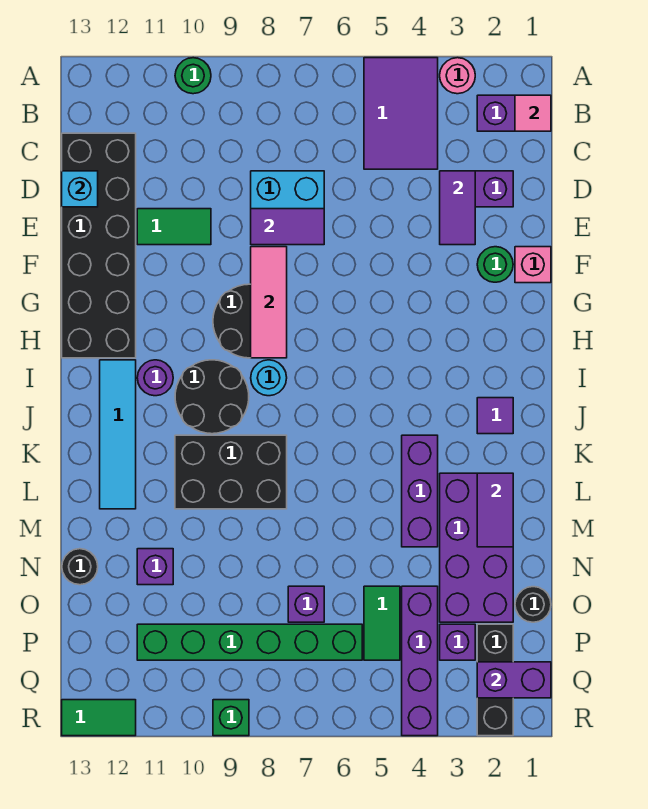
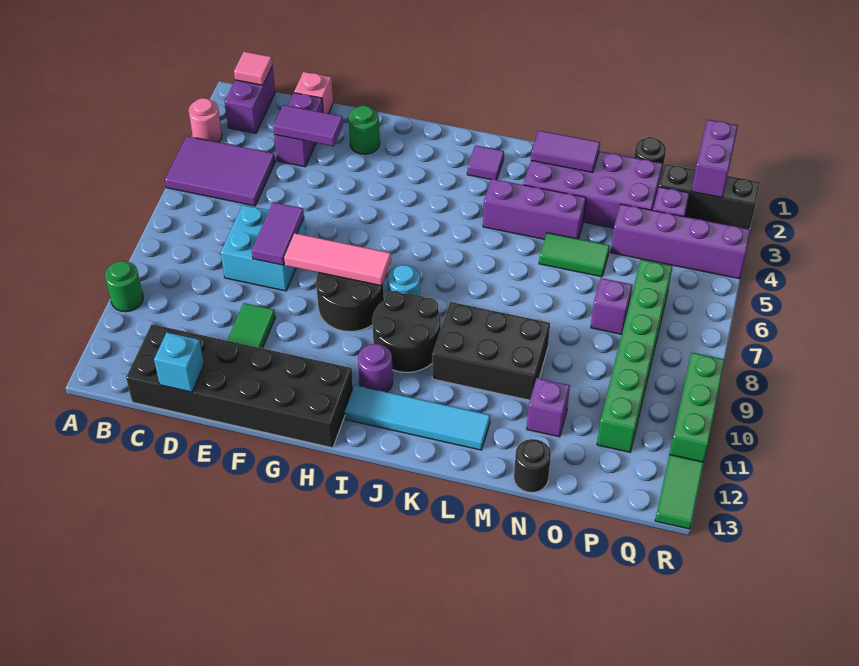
pink 1x1 brick [515,247,551,283] -> pink 1x1 brick moved to [294,72,333,114]
black 2x3 brick [175,435,287,509] -> black 2x3 brick turned to [432,302,550,400]
green 1x2 tile [364,586,400,660] -> green 1x2 tile moved to [539,233,610,277]
green 1x1 brick [213,700,249,736] -> green 1x3 brick [670,352,725,462]

